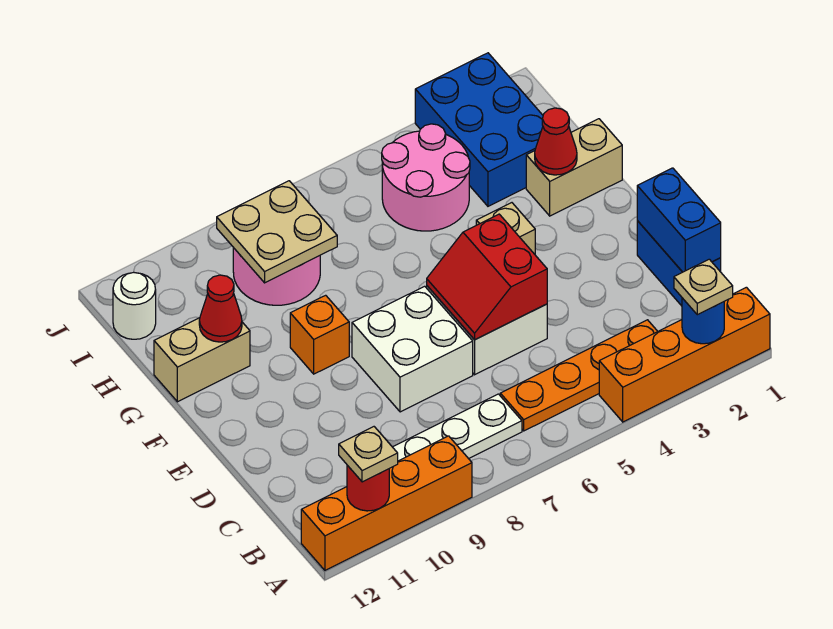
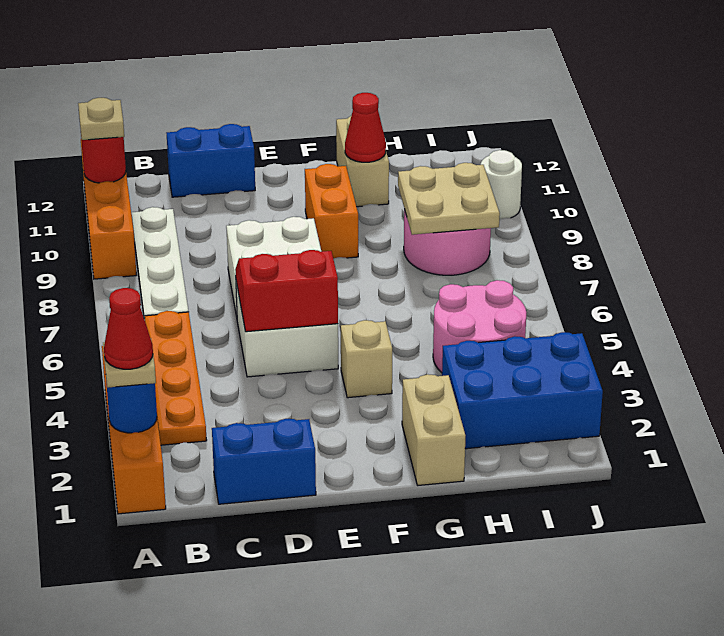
blue 1x2 brick [637,168,721,272] -> blue 1x2 brick moved to [167,124,255,197]
orange 1x1 brick [290,295,349,374] -> orange 1x2 brick [305,164,358,259]
red 1x1 cone [535,108,577,175] -> red 1x1 cone moved to [104,288,153,369]
white 1x1 round brick [113,272,156,339] -> white 1x1 round brick moved to [481,150,522,219]

